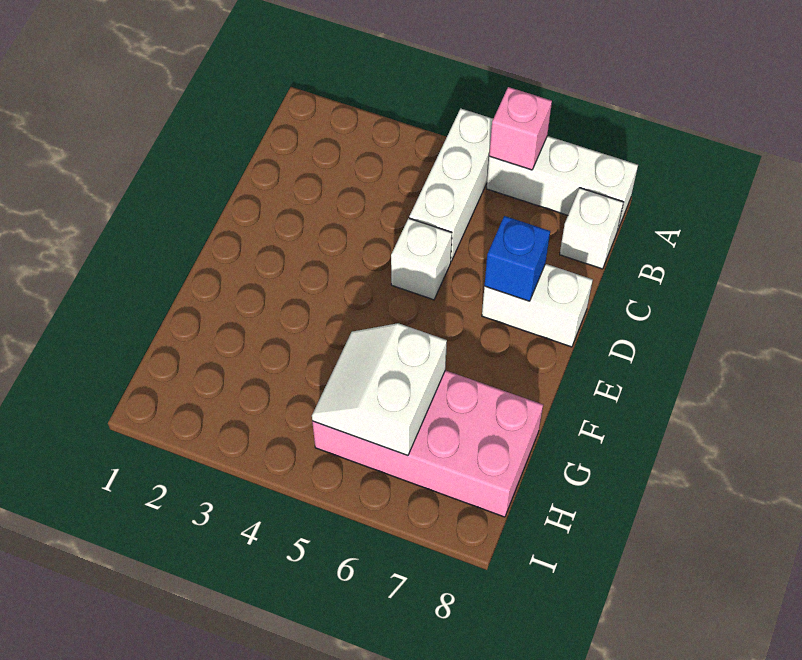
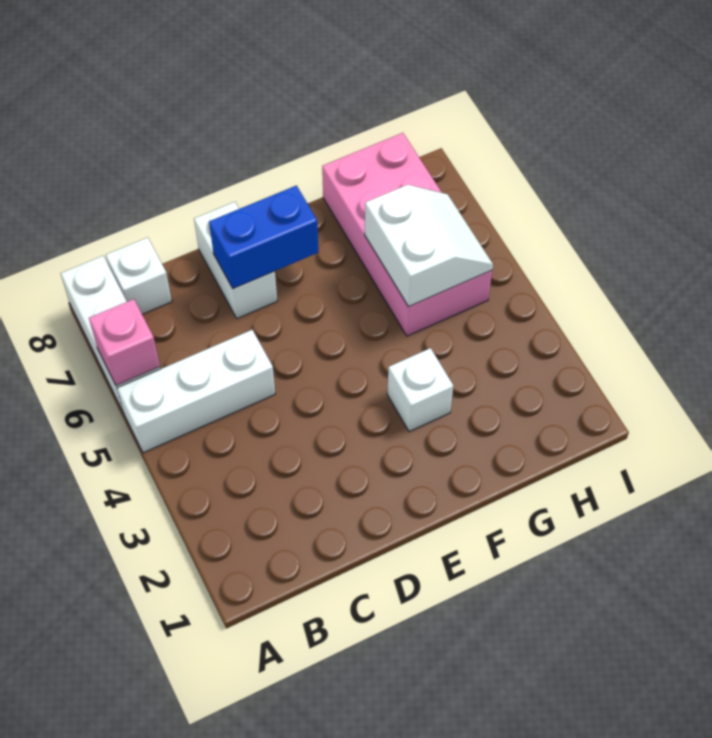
white 1x1 brick [391,218,452,300] -> white 1x1 brick moved to [387,348,453,432]
blue 1x1 brick [485,216,550,301] -> blue 1x2 brick [209,186,319,289]
white 2x2 slope [312,323,447,456] -> white 2x2 slope turned to [365,185,493,307]

